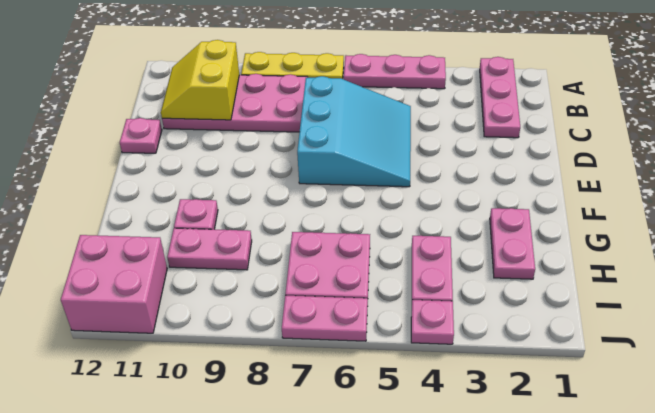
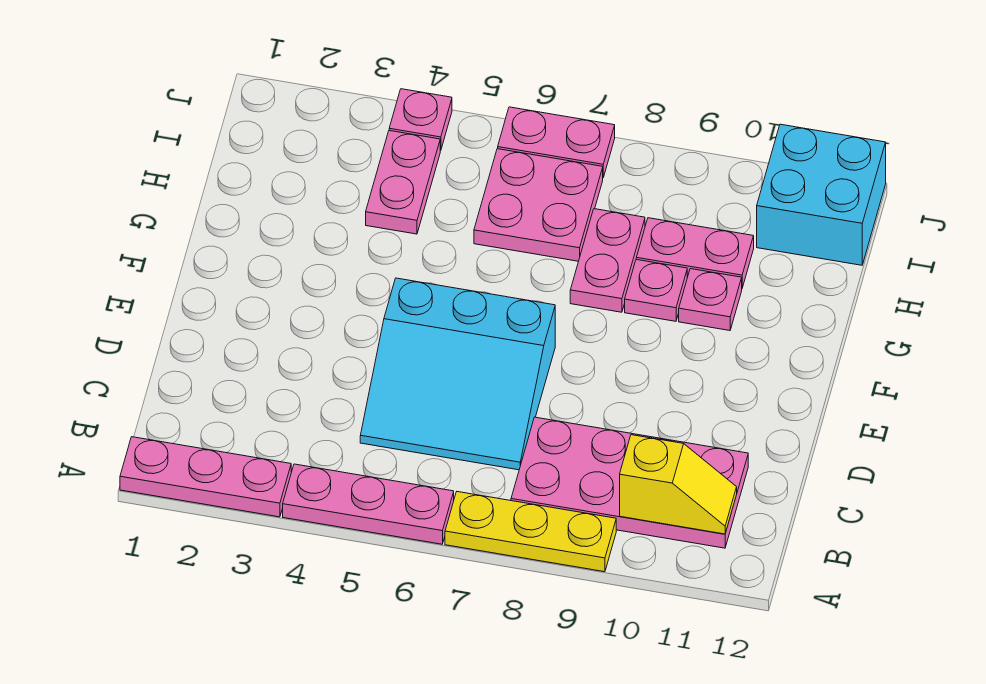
pink 1x3 plate [480,57,520,138] -> pink 1x3 plate turned to [120,437,291,517]
yellow 2x2 slope [161,40,239,120] -> yellow 1x2 slope [620,435,737,534]
cyan 3x3 slope [297,76,411,187] -> cyan 3x3 slope turned to [360,278,555,470]
pink 1x1 plate [120,118,162,153] -> pink 1x1 plate moved to [625,260,687,321]
pink 1x2 plate [490,208,535,279] -> pink 1x2 plate moved to [570,209,645,312]
pink 2x2 brick [61,235,167,333] -> cyan 2x2 brick [757,124,886,265]

